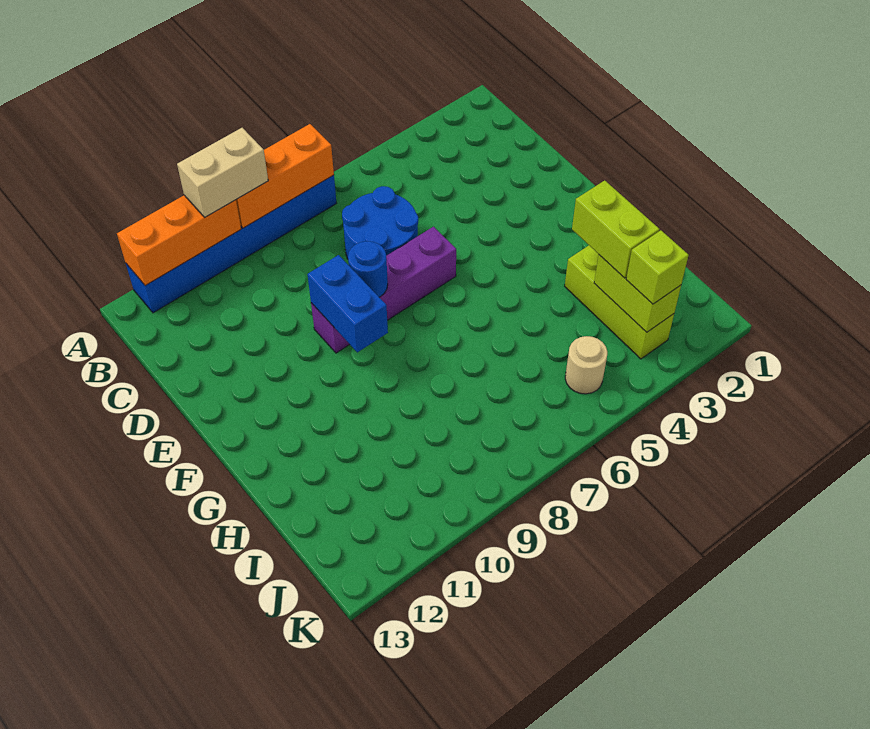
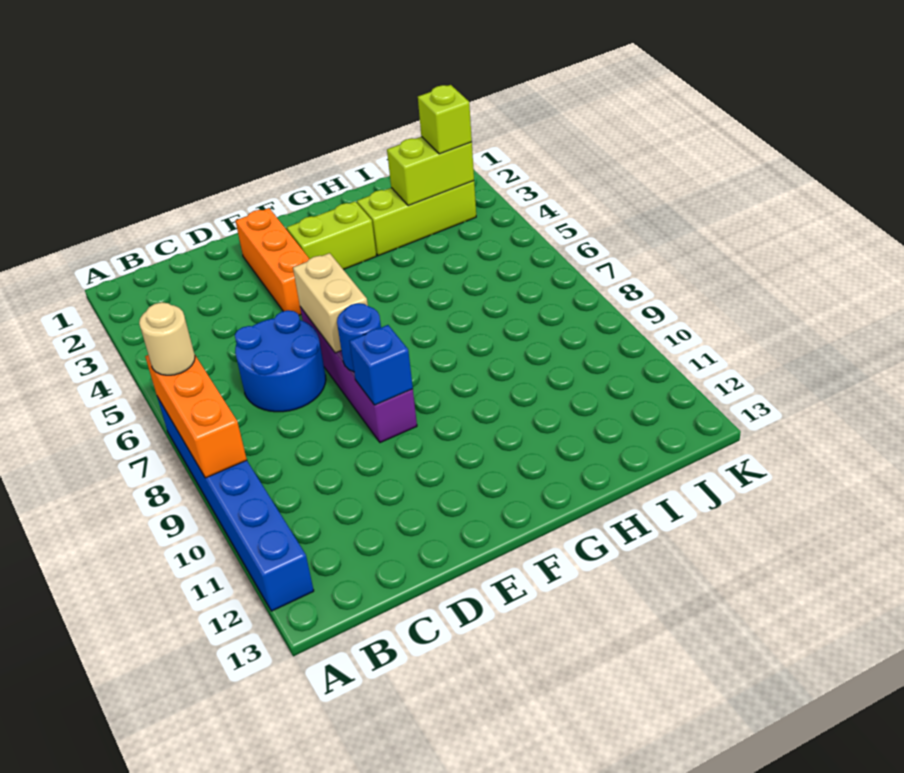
tan 1x2 brick [177,128,268,217] -> tan 1x2 brick moved to [293,253,368,353]
orange 1x3 brick [117,195,241,286] -> orange 1x3 brick moved to [236,208,309,315]
blue 1x2 brick [307,255,388,352] -> blue 1x1 brick [350,325,413,405]
lime 1x2 brick [572,180,659,278] -> lime 1x2 brick moved to [287,201,376,269]
tan 1x1 round brick [565,336,607,394] -> tan 1x1 round brick moved to [139,302,195,375]

